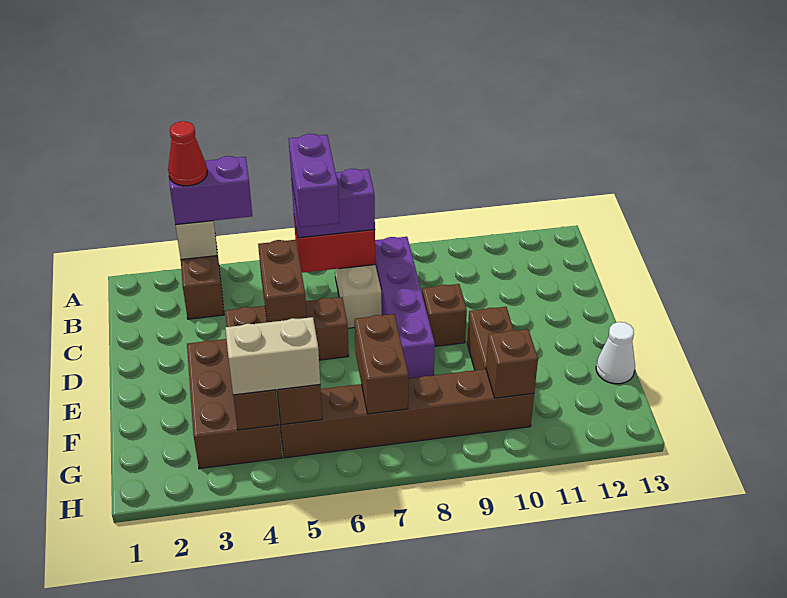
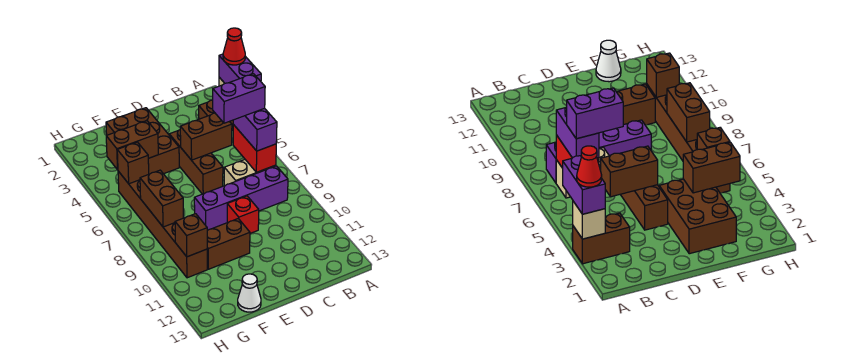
brown 1x1 brick [422,284,467,346] -> red 1x1 brick [227,196,259,233]
brown 2x3 brick [187,339,282,469] -> brown 2x3 brick turned to [106,108,179,174]
brown 1x2 brick [355,314,409,414] -> brown 1x2 brick turned to [140,170,183,227]
tan 1x2 brick [225,317,320,395] -> none

